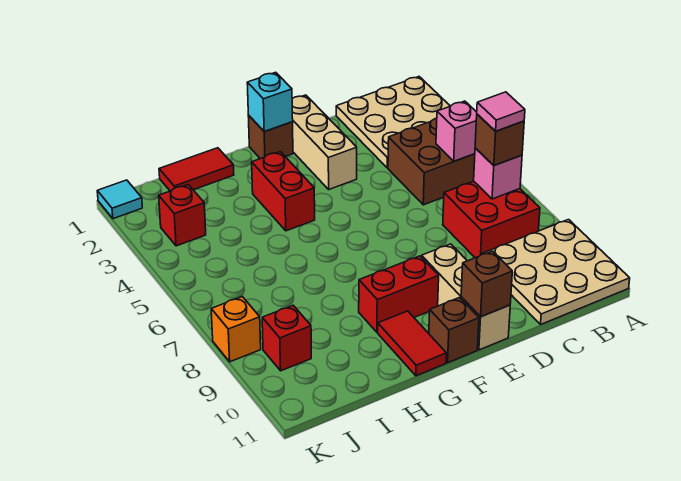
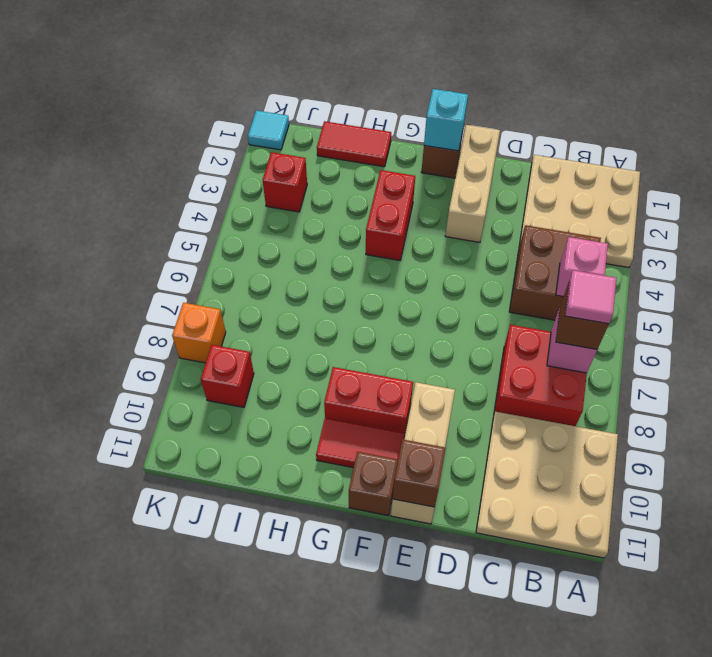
red 1x2 tile [378,311,446,376] -> red 1x2 tile turned to [316,418,404,468]

